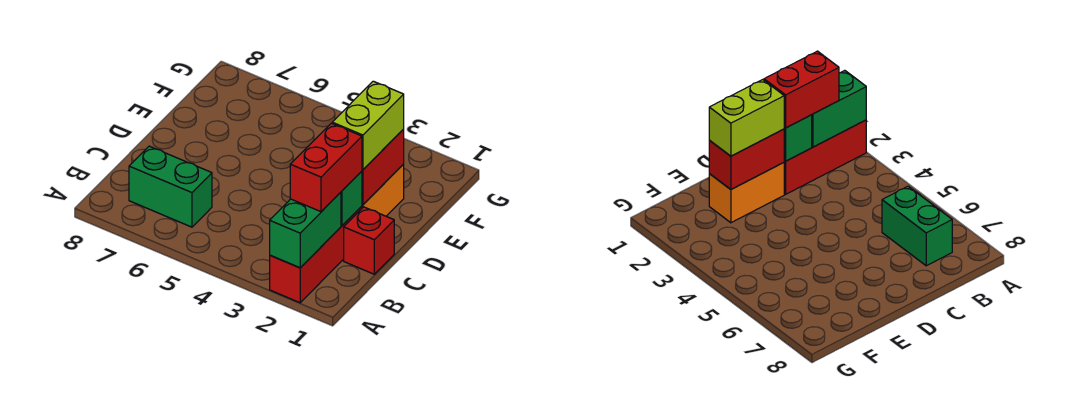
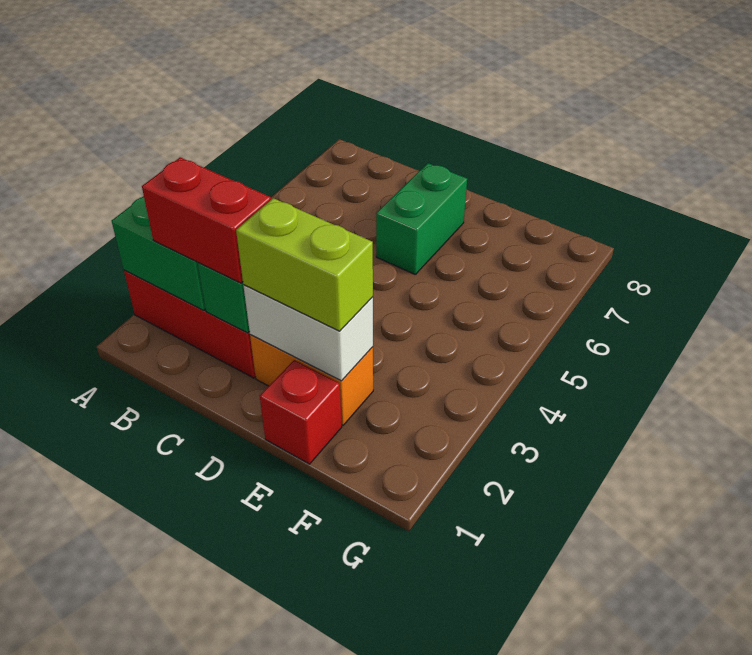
green 1x2 brick [129,146,212,227] -> green 1x2 brick moved to [376,163,467,274]
red 1x1 brick [344,207,394,274] -> red 1x1 brick moved to [260,360,342,464]
red 1x2 brick [362,129,404,205] -> white 1x2 brick [243,285,373,381]

